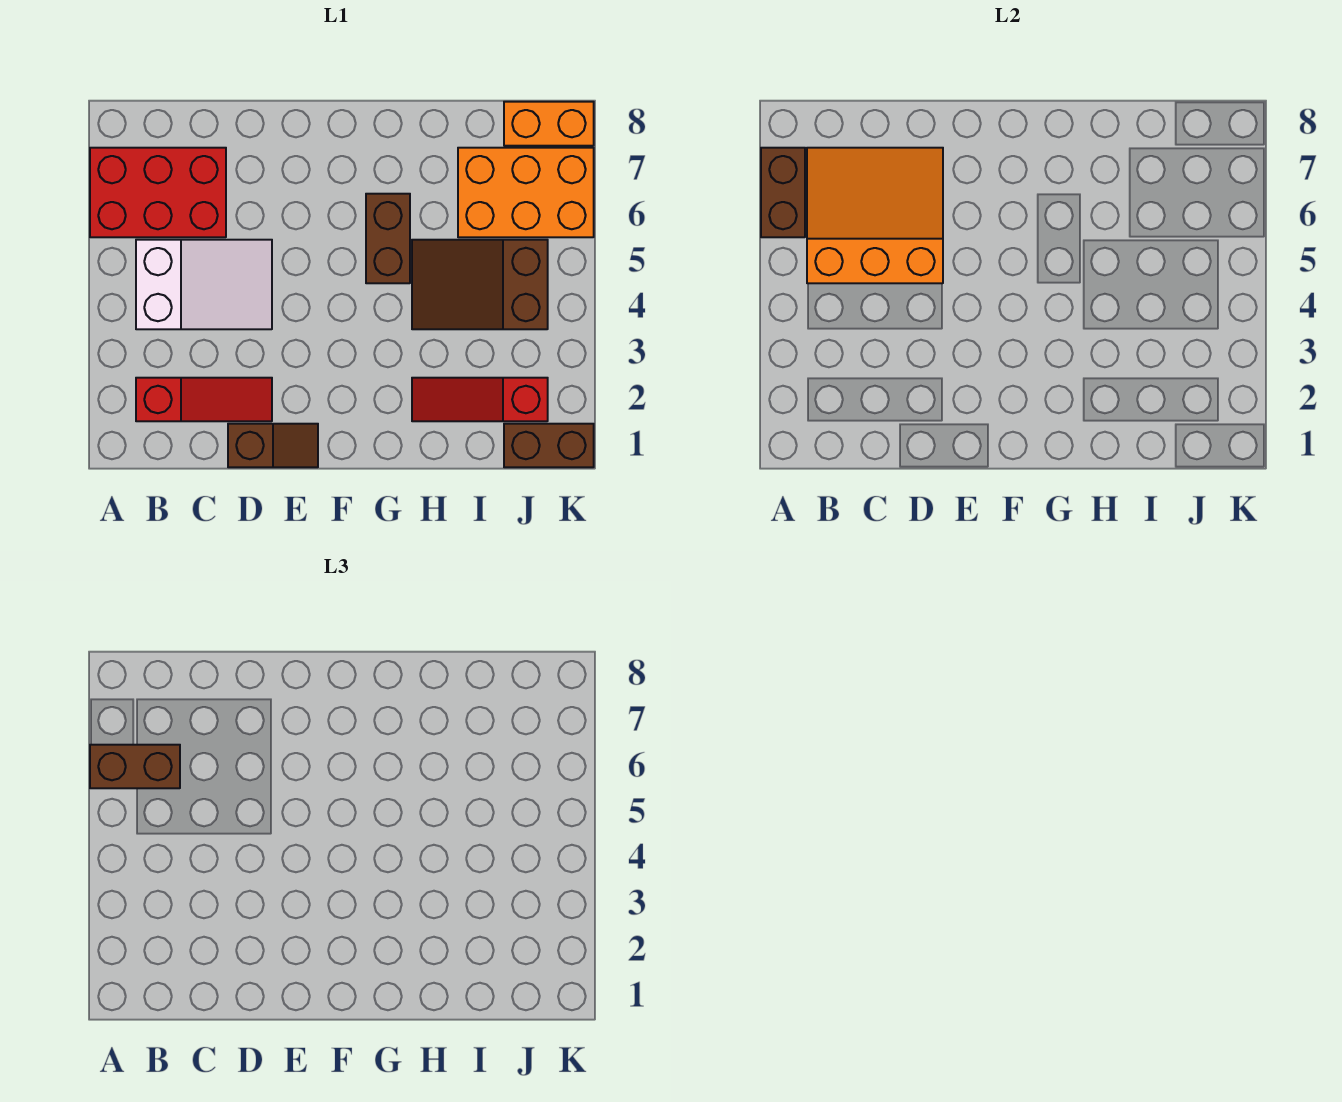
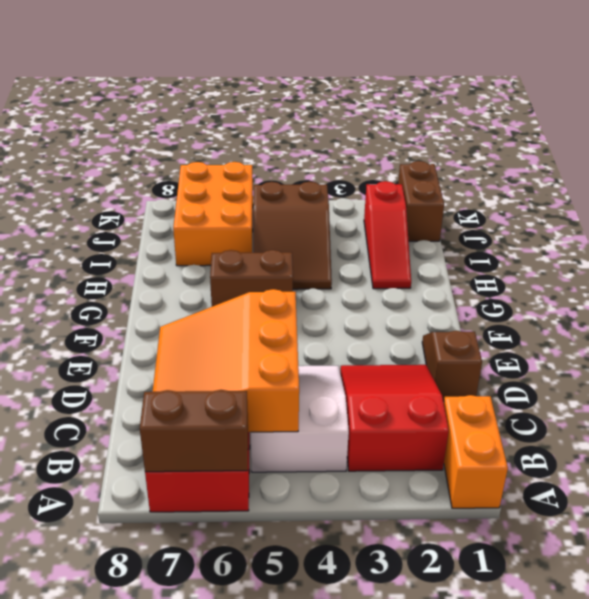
brown 1x2 brick [90,745,180,788] -> none
red 1x3 slope [136,378,272,421] -> red 2x3 slope [340,365,449,471]
orange 1x2 brick [504,102,594,146] -> orange 1x2 brick moved to [444,395,508,508]

